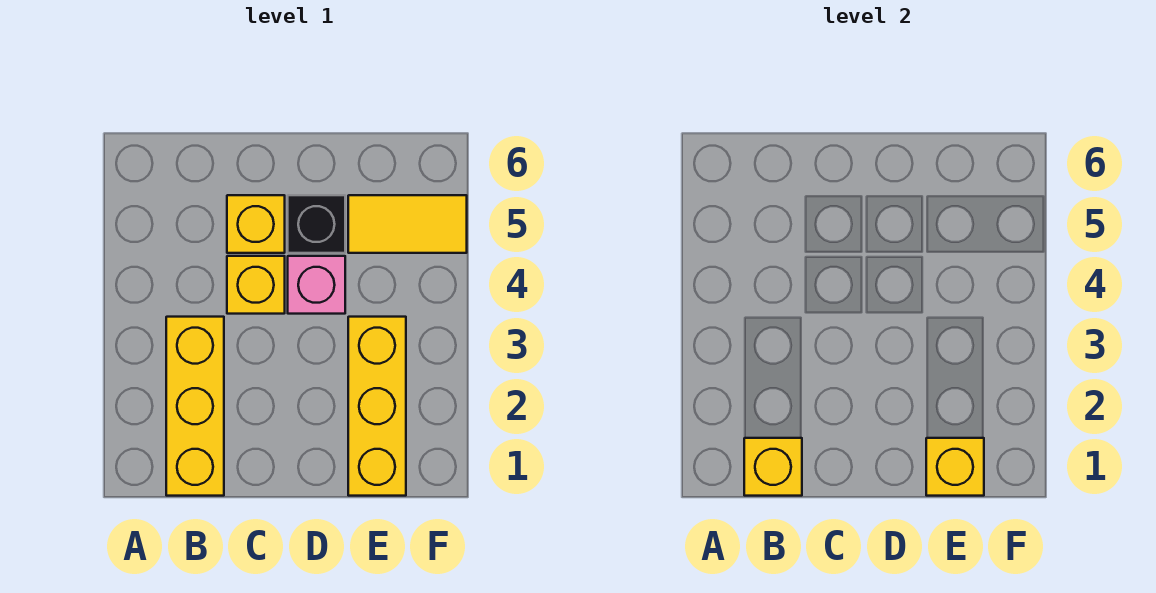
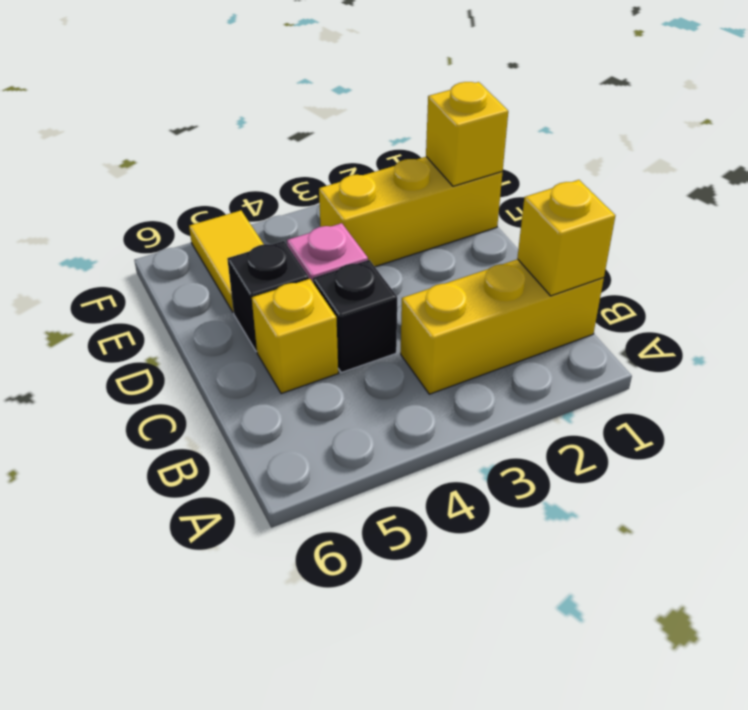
yellow 1x1 brick [227,256,285,314] -> black 1x1 brick [313,260,397,373]

